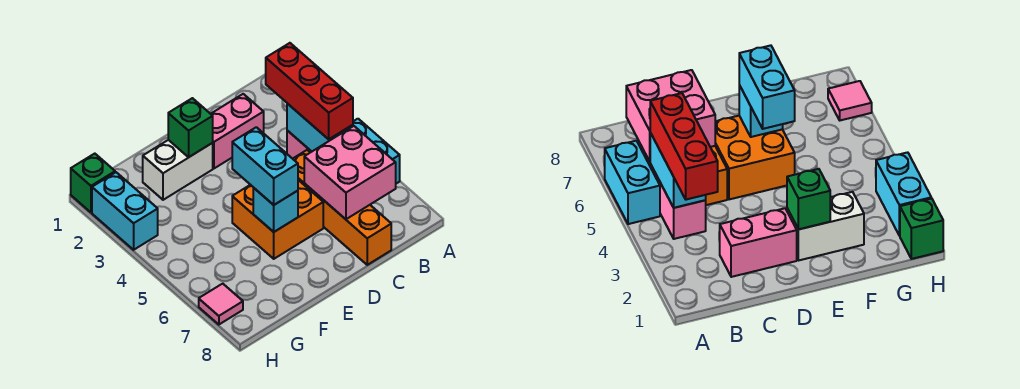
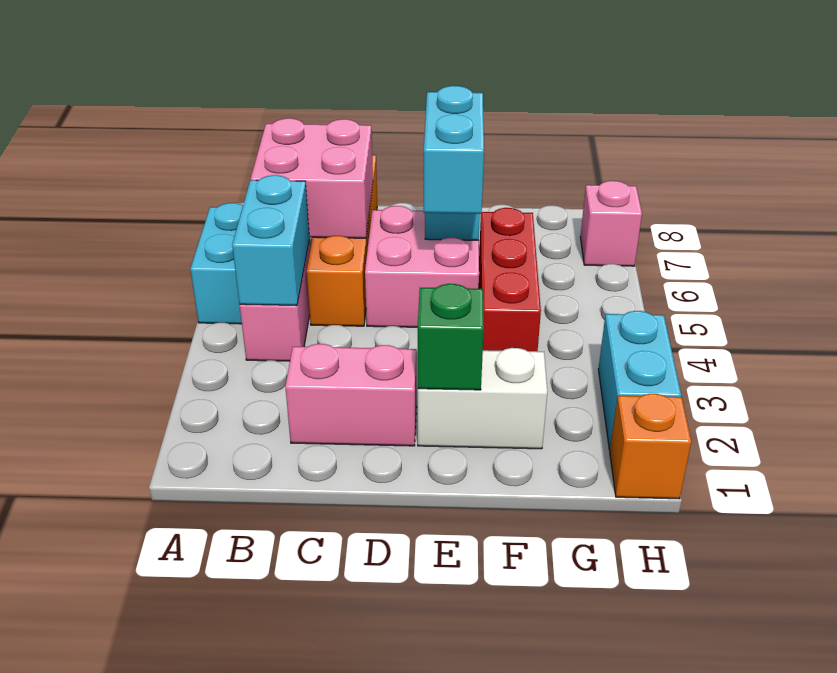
red 1x3 brick [266,43,353,139] -> red 1x3 brick moved to [479,208,541,352]
orange 2x2 brick [232,180,323,259] -> pink 2x2 brick [365,206,479,327]
green 1x1 brick [71,154,115,212] -> orange 1x1 brick [610,394,691,499]
pink 1x1 tile [199,284,243,325] -> pink 1x1 brick [580,181,642,266]

